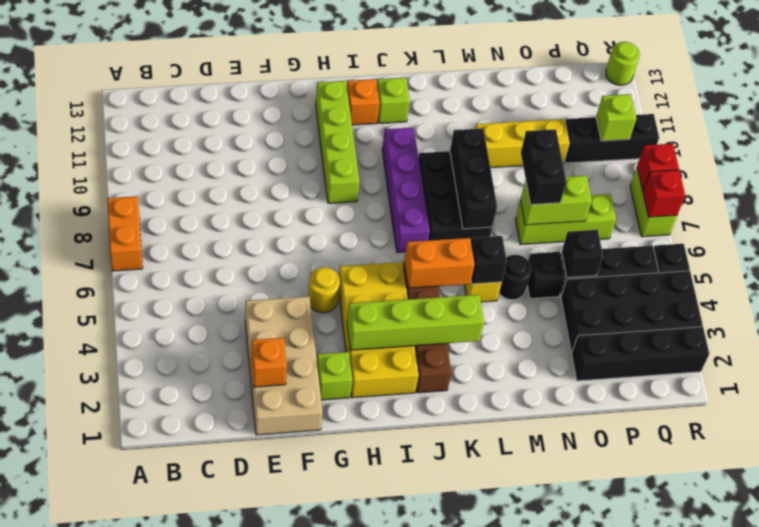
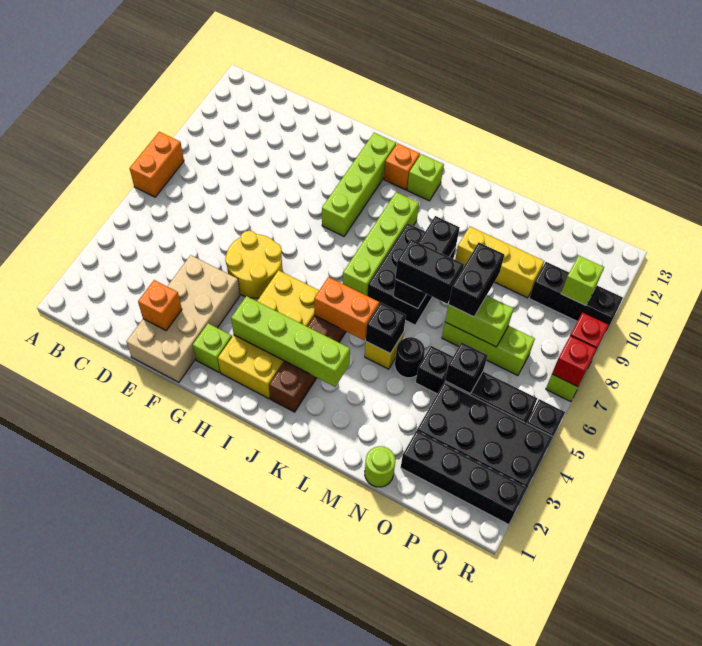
yellow 1x1 round brick [308,267,340,313] -> yellow 2x2 round brick [225,231,283,298]
purple 1x4 brick [382,128,430,253] -> lime 1x4 brick [343,192,419,296]
none -> black 1x2 brick [395,239,464,304]
lime 1x1 round brick [606,42,640,85] -> lime 1x1 round brick moved to [365,446,395,487]

